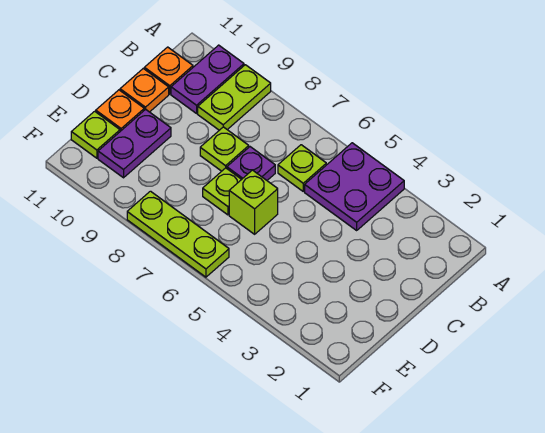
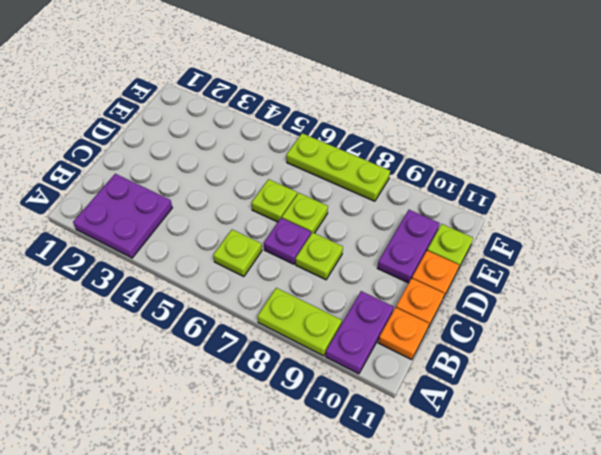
purple 2x2 plate [305,143,404,230] -> purple 2x2 plate moved to [73,174,172,258]
lime 1x2 plate [198,65,271,130] -> lime 1x2 plate turned to [258,288,342,356]
lime 1x1 brick [229,170,278,234] -> lime 1x1 plate [252,179,297,222]

